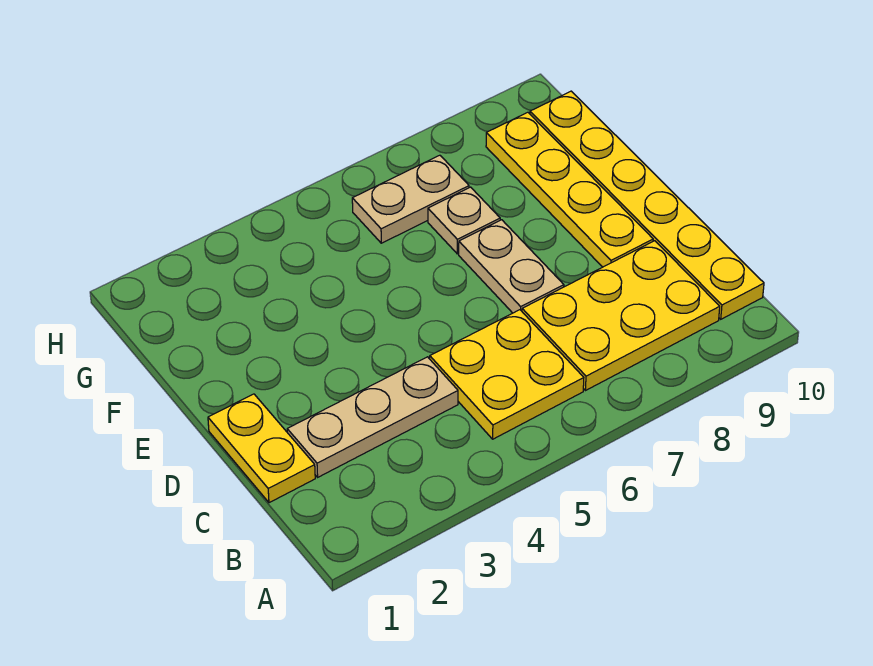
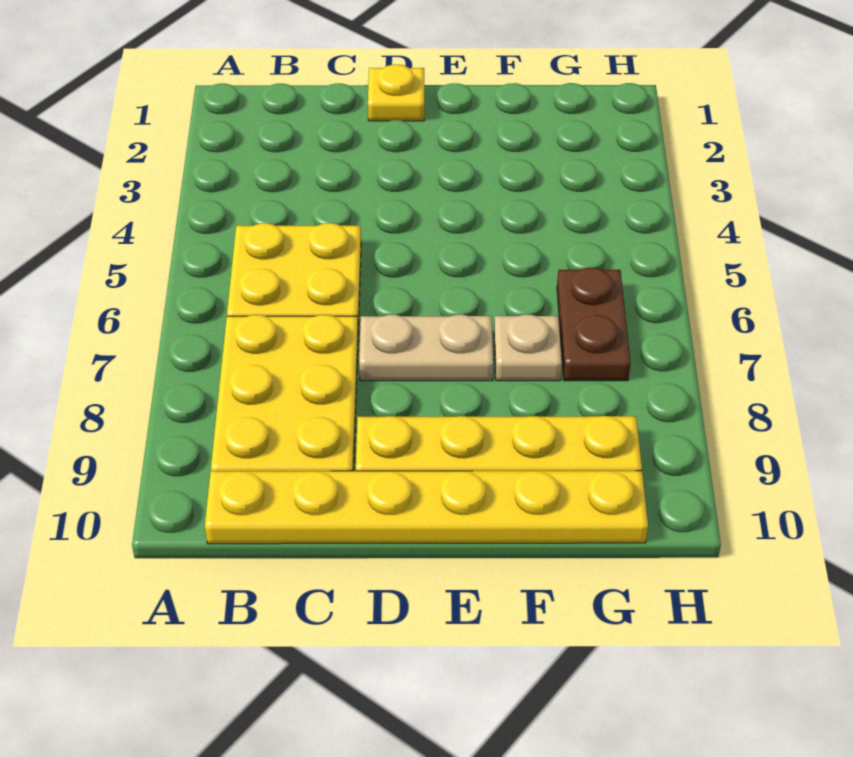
yellow 1x2 plate [208,394,315,503] -> yellow 1x1 plate [368,65,424,121]
tan 1x3 plate [287,357,458,477] -> none
tan 1x2 plate [352,155,469,243] -> brown 1x2 plate [557,268,631,381]

